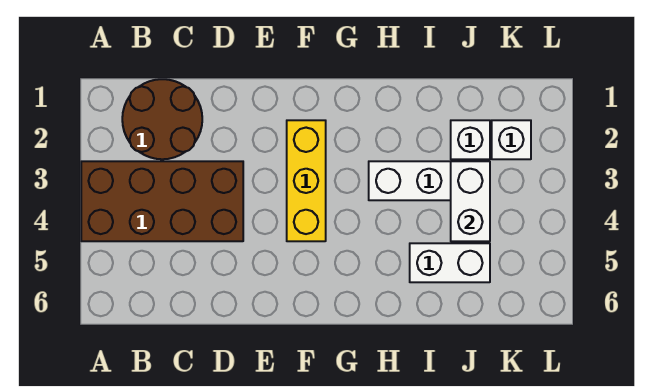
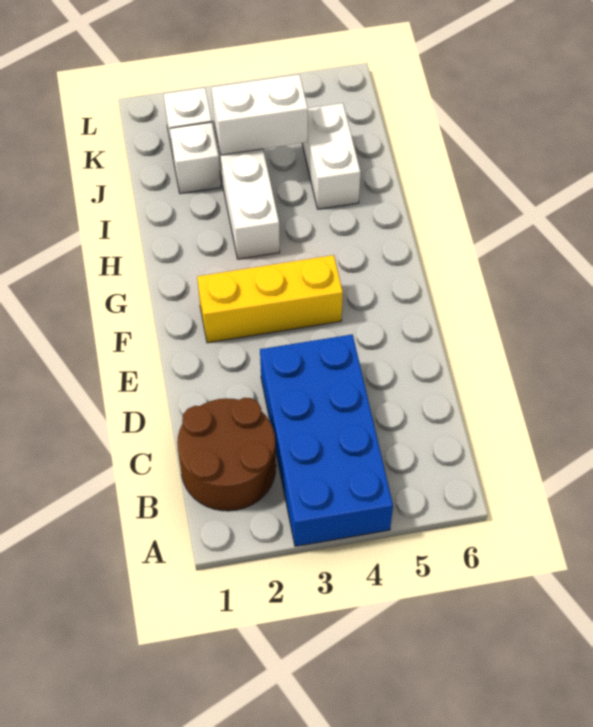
brown 2x4 brick [81,161,243,241] -> blue 2x4 brick [260,334,393,546]

